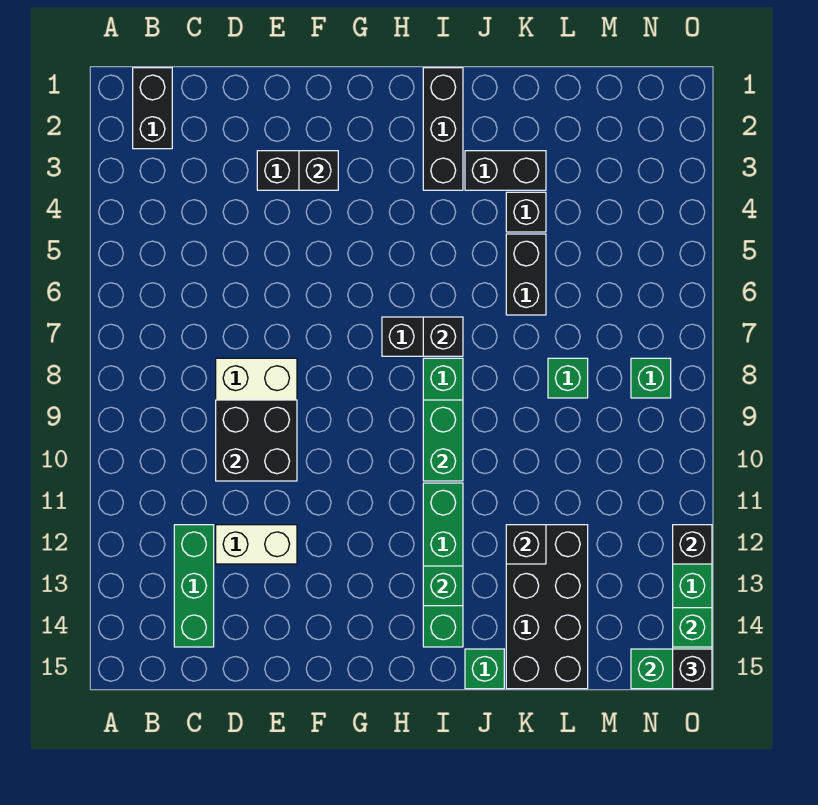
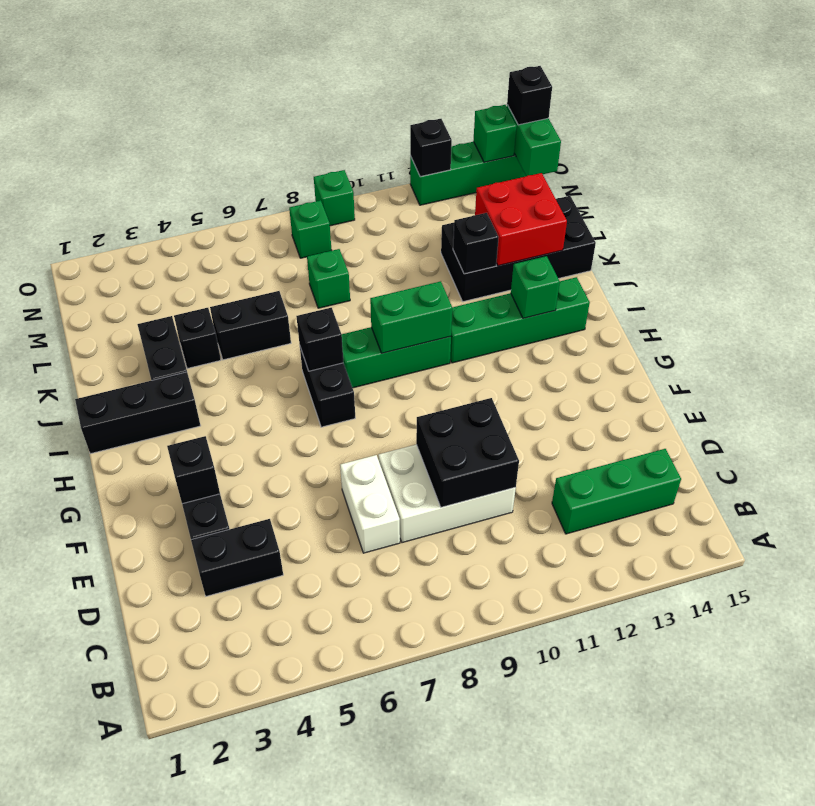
black 1x2 brick [133,68,172,149] -> black 1x2 brick moved to [191,519,283,596]
white 1x2 brick [216,525,297,564] -> white 1x2 brick moved to [340,455,400,553]
green 1x1 brick [465,649,504,689] -> green 1x1 brick moved to [314,170,355,226]
none -> red 2x2 brick [475,173,567,266]

